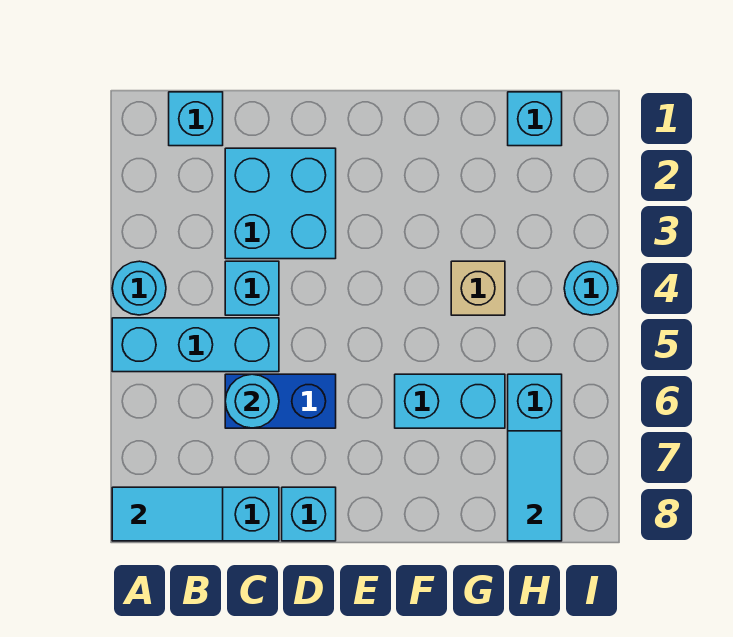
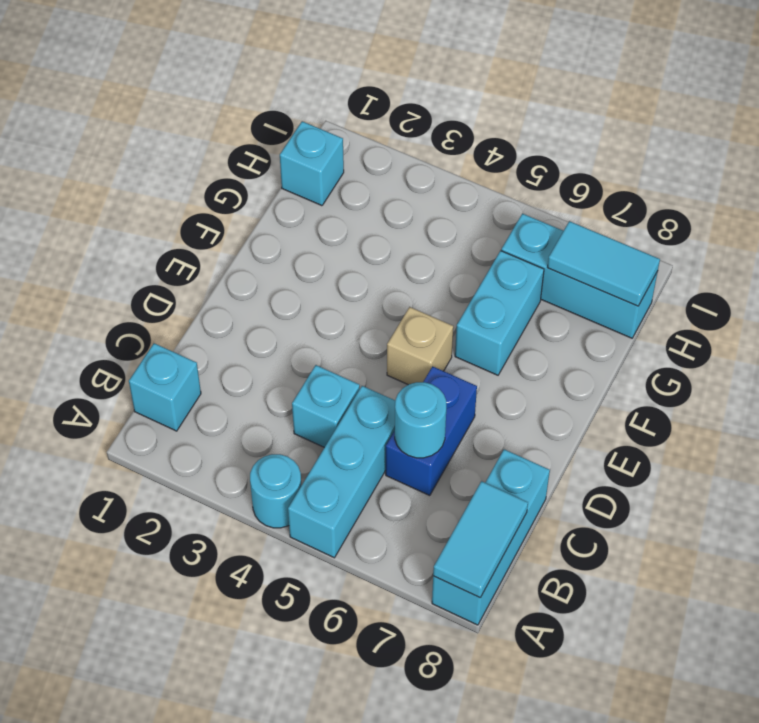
cyan 2x2 brick [225,148,336,259] -> none
cyan 1x1 brick [282,487,336,541] -> none
tan 1x1 brick [451,261,505,315] -> tan 1x1 brick moved to [387,307,453,385]
cyan 1x1 round brick [564,261,618,315] -> none

